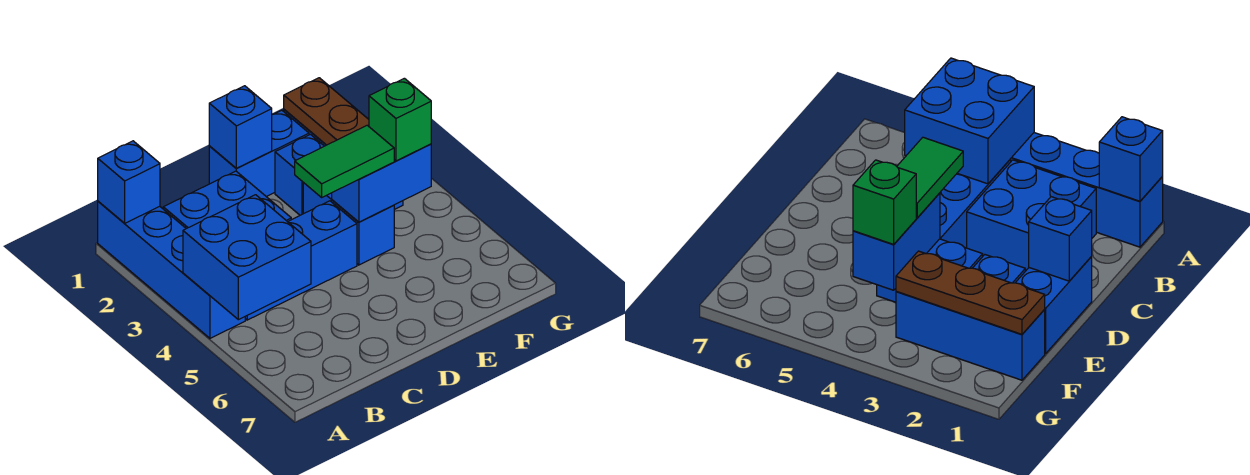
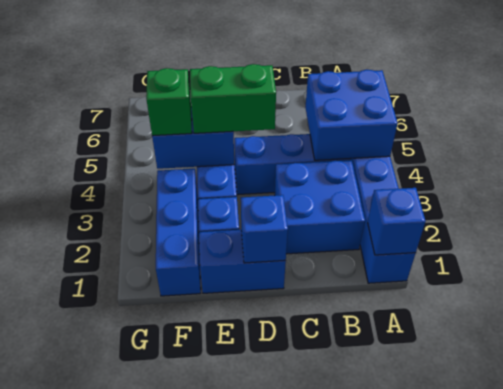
green 1x2 tile [295,125,394,197] -> green 1x2 brick [190,64,276,133]
brown 1x3 plate [284,78,369,145] -> none

